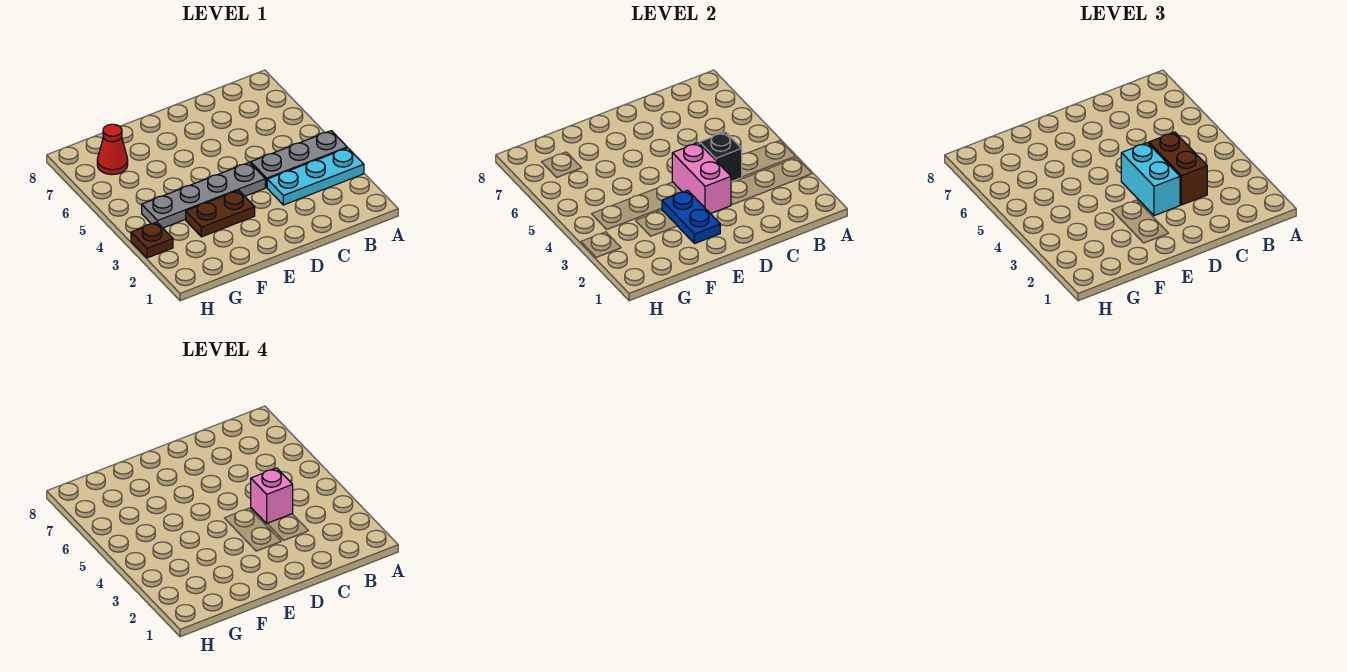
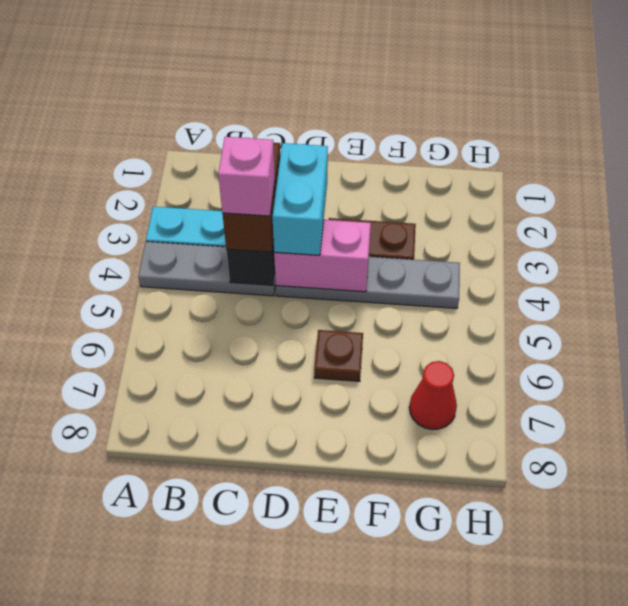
pink 1x2 brick [672,143,731,214] -> pink 1x2 brick turned to [274,220,371,292]
blue 1x2 plate [662,190,720,244] -> none
brown 1x1 plate [131,222,173,258] -> brown 1x1 plate moved to [314,330,363,381]

